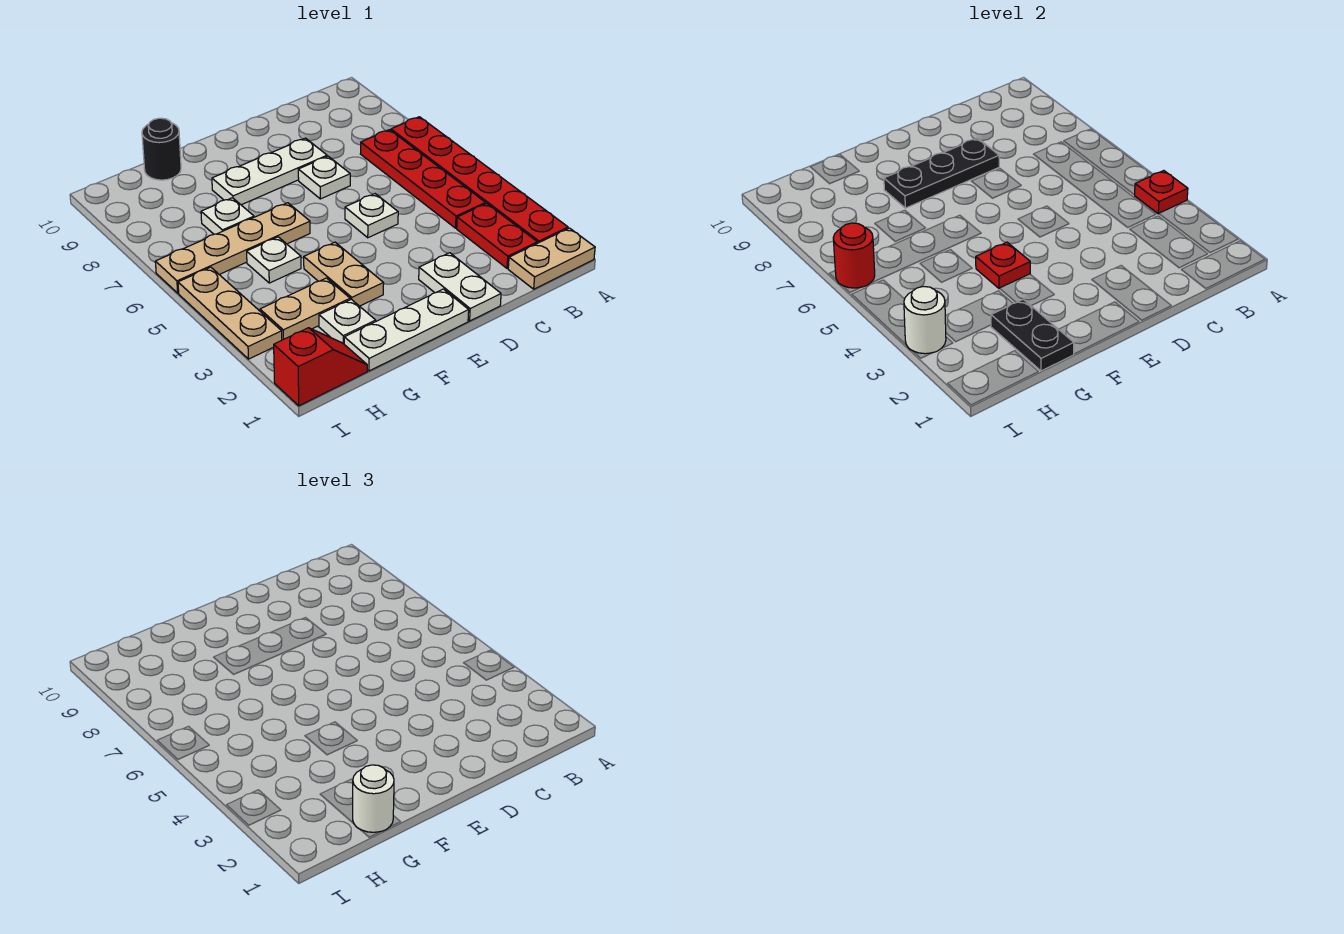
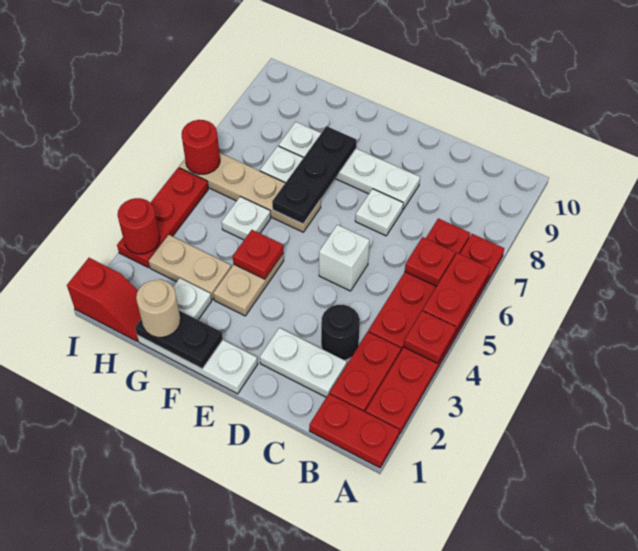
tan 1x2 plate [508,228,595,289] -> red 1x2 plate [309,394,399,468]
none -> red 1x2 plate [423,253,490,333]
none -> red 1x1 plate [405,237,455,286]
white 1x2 plate [419,253,501,321] -> white 1x2 plate turned to [260,328,347,397]
white 1x1 plate [345,194,398,238] -> white 1x1 brick [319,225,369,291]
white 1x3 plate [212,138,327,205] -> white 1x4 plate [278,122,420,209]
black 1x3 plate [884,138,999,208] -> black 1x3 plate turned to [272,126,357,224]
black 1x2 plate [991,299,1074,371] -> black 1x2 plate turned to [135,311,223,369]
white 1x1 round brick [353,765,394,832] -> tan 1x1 round brick [136,280,180,337]
black 1x1 round brick [142,118,181,180] -> black 1x1 round brick moved to [321,305,360,360]
tan 1x3 plate [178,267,282,359] -> red 1x3 plate [117,168,208,268]
white 1x1 round brick [904,286,946,354] -> red 1x1 round brick [118,198,160,254]

